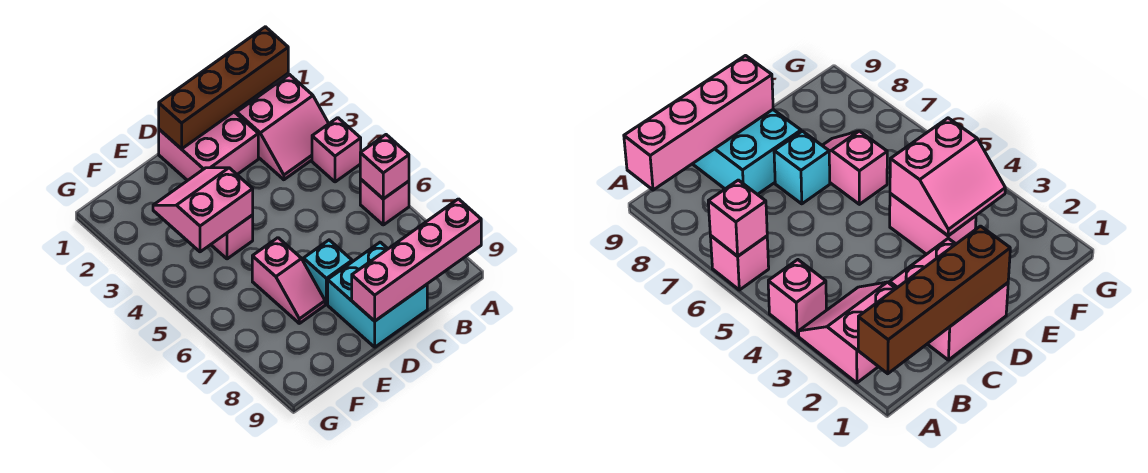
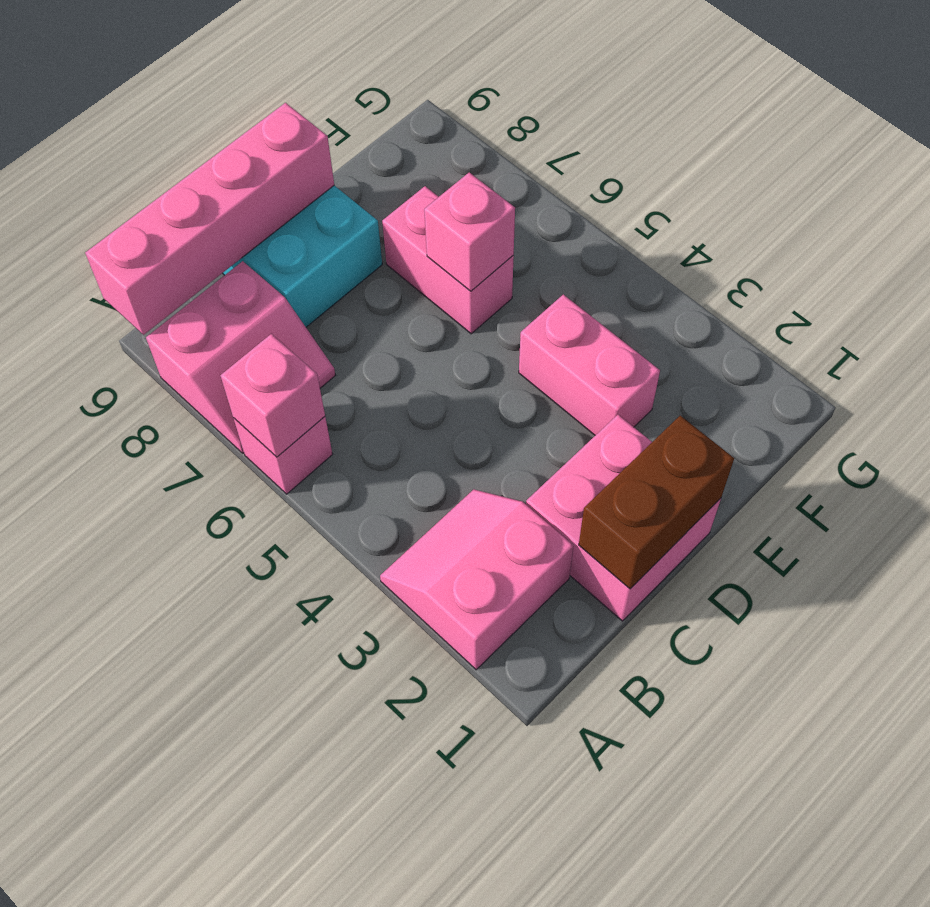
brown 1x4 brick [159,27,288,149] -> brown 1x2 brick [579,416,734,589]
pink 1x1 brick [312,118,361,182] -> pink 1x1 brick moved to [424,172,515,291]
cyan 1x1 brick [303,240,352,304] -> none
pink 2x2 slope [153,168,253,252] -> pink 2x2 slope moved to [146,261,335,453]
pink 1x2 slope [252,238,325,323] -> pink 1x2 brick [382,186,514,334]

